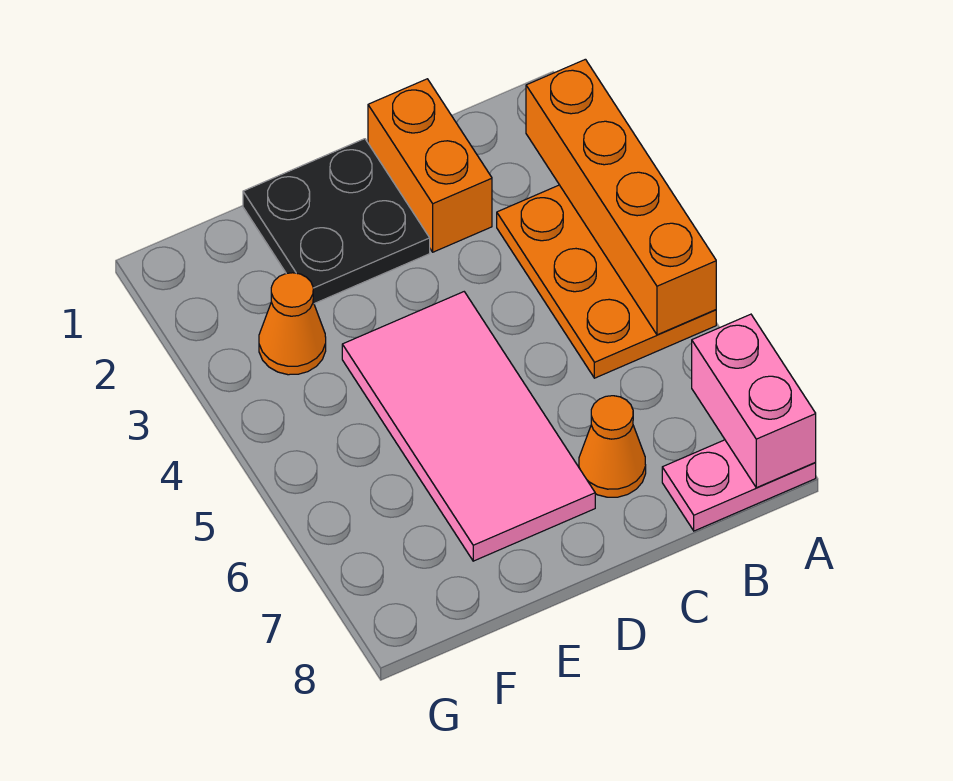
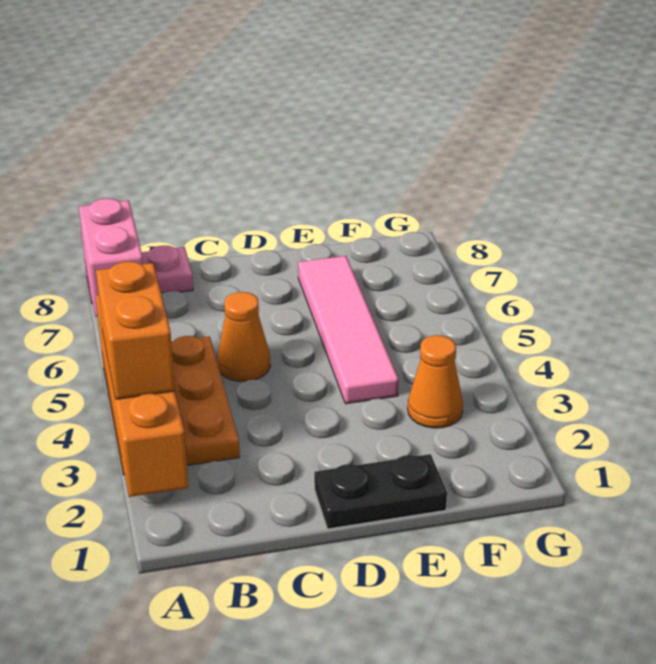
orange 1x2 brick [368,79,492,252] -> orange 1x2 brick moved to [96,261,175,399]
orange 1x1 cone [579,396,646,497] -> orange 1x1 cone moved to [217,292,270,381]
black 2x2 plate [243,139,430,304] -> black 1x2 plate [314,454,447,529]
pink 2x4 tile [342,292,595,561] -> pink 1x4 tile [298,256,399,404]

